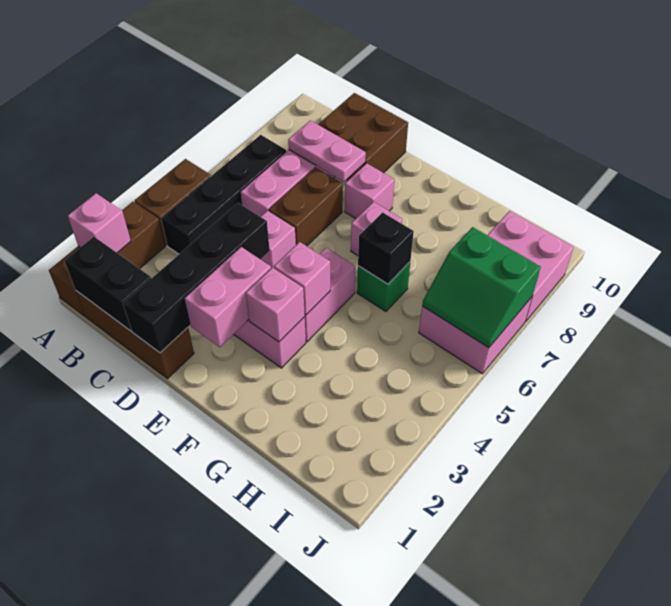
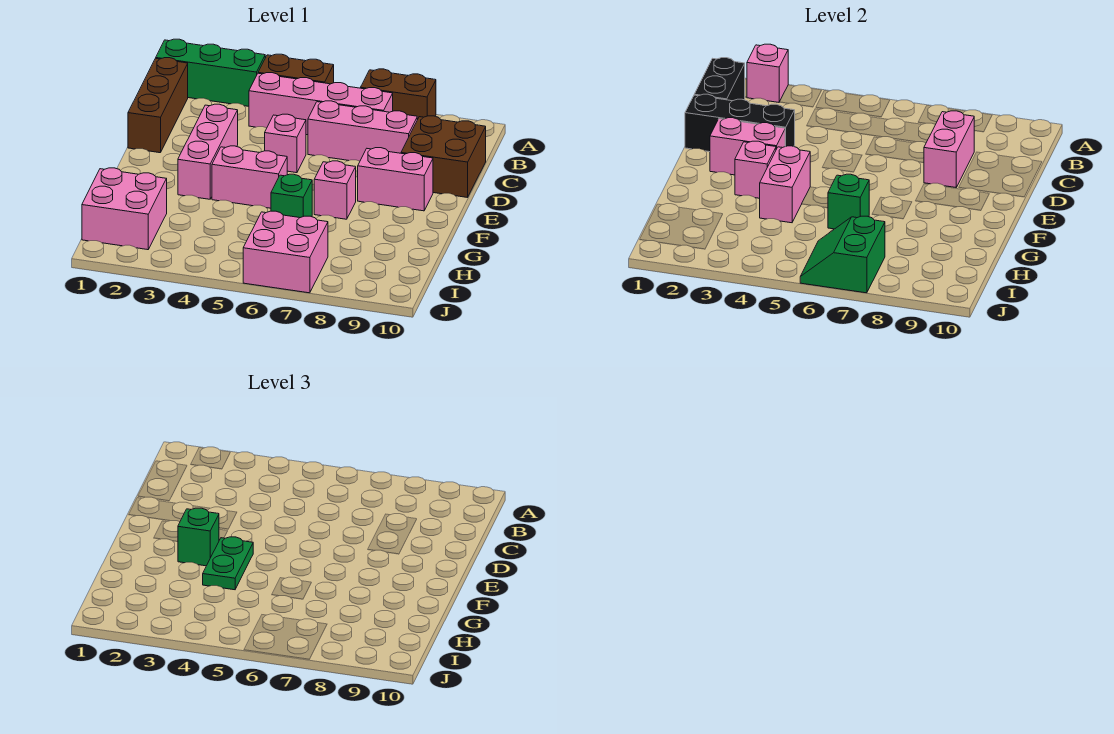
brown 1x3 brick [49,202,165,316] -> green 1x3 brick [156,39,265,106]
black 1x4 brick [161,135,286,254] -> pink 1x4 brick [249,73,393,135]
pink 1x2 plate [288,120,366,182] -> pink 1x2 brick [924,111,975,187]
black 1x4 brick [123,203,270,353] -> black 1x3 brick [685,94,795,152]
brown 1x2 brick [269,167,343,246] -> brown 1x2 brick moved to [361,69,436,120]
pink 1x1 brick [345,163,394,219] -> pink 1x2 brick [358,148,433,211]
none -> green 1x1 brick [178,508,219,566]
pink 1x1 brick [274,242,330,315] -> pink 1x2 brick [760,146,810,223]
none -> green 1x2 plate [203,537,253,590]
black 1x1 brick [358,212,414,284] -> green 1x1 brick [828,174,869,229]
pink 2x2 brick [487,211,574,322] -> pink 2x2 brick moved to [82,168,167,250]

